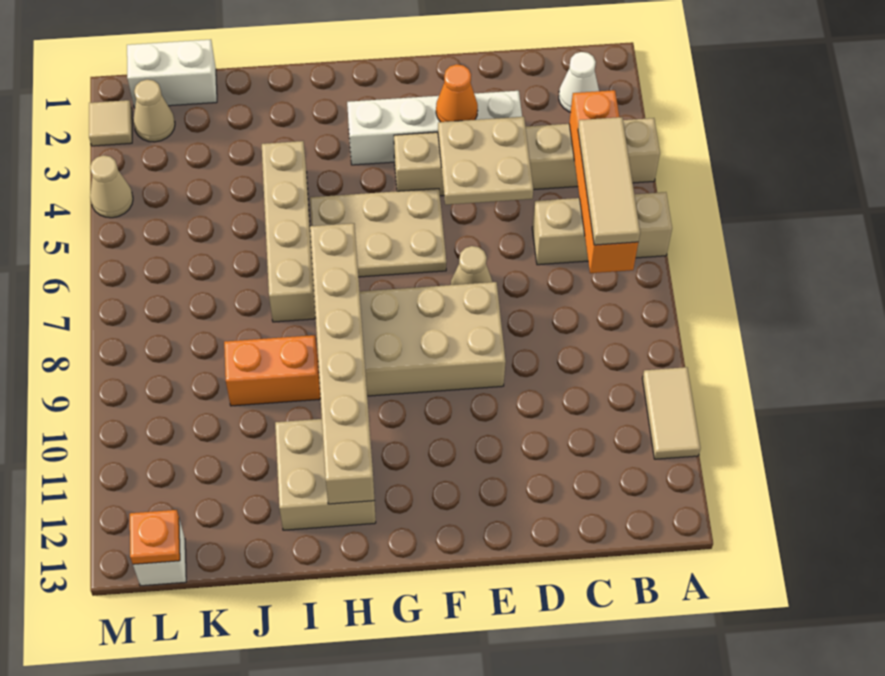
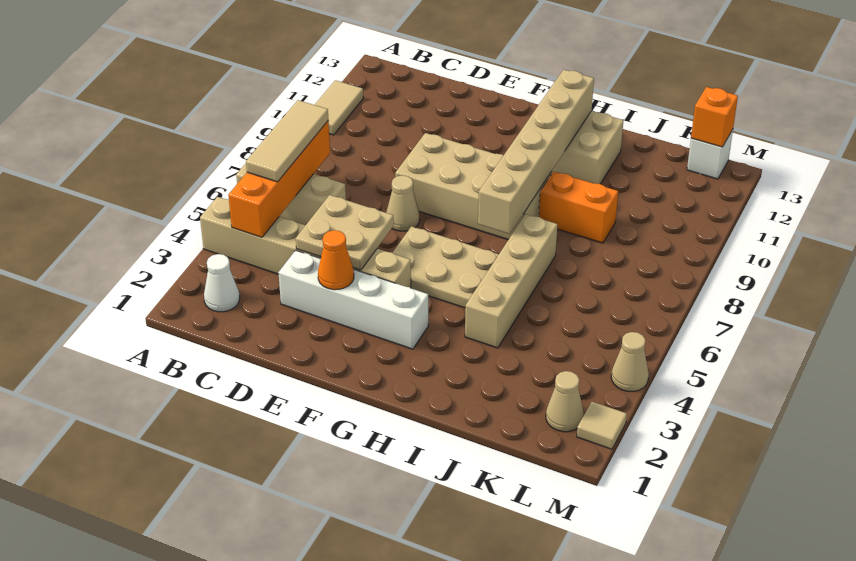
white 1x2 brick [127,40,217,108] -> none
orange 1x1 plate [130,510,180,564] -> orange 1x1 brick [691,87,738,147]

